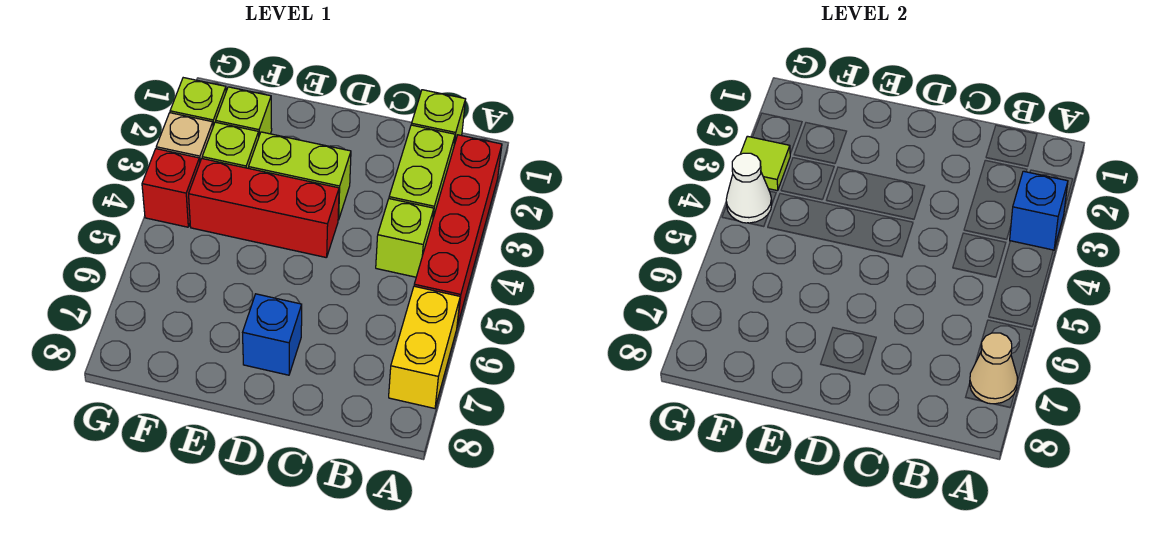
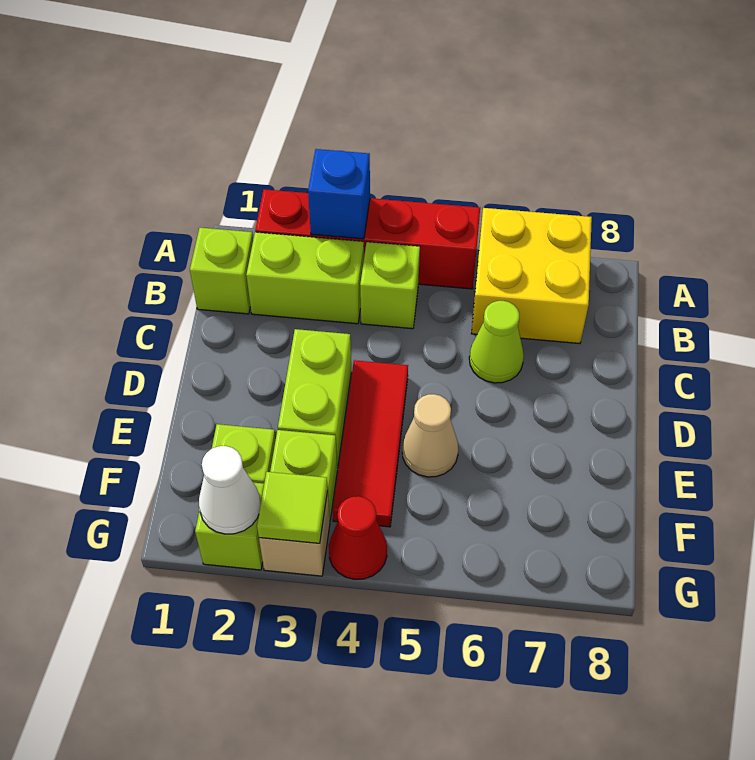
yellow 1x2 brick [389,286,460,408] -> yellow 2x2 brick [471,208,592,344]
tan 1x1 cone [970,333,1018,404] -> tan 1x1 cone moved to [402,394,458,477]
none -> lime 1x1 cone [469,301,524,383]
red 1x3 brick [189,159,339,258] -> red 1x3 tile [333,360,408,527]
blue 1x1 brick [243,294,302,375] -> none
red 1x1 brick [142,149,200,227] -> red 1x1 cone [329,496,387,579]
white 1x1 cone [726,153,772,223] -> white 1x1 cone moved to [199,446,260,534]

